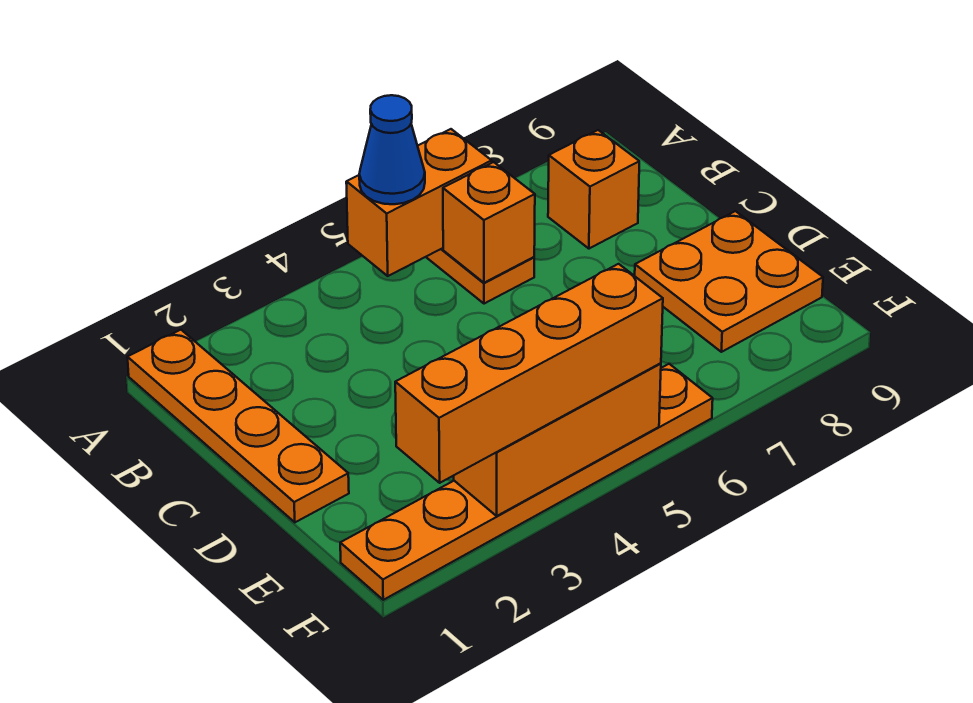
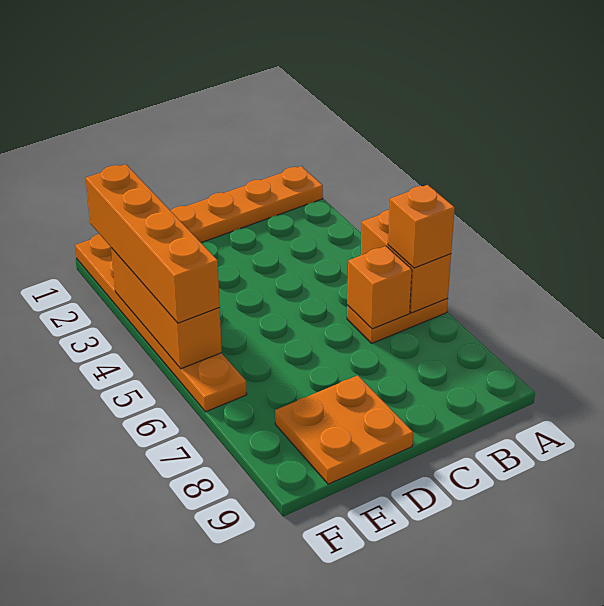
blue 1x1 cone [359,95,425,204] -> none
orange 1x1 brick [548,130,639,249] -> orange 1x1 brick moved to [388,185,455,268]

